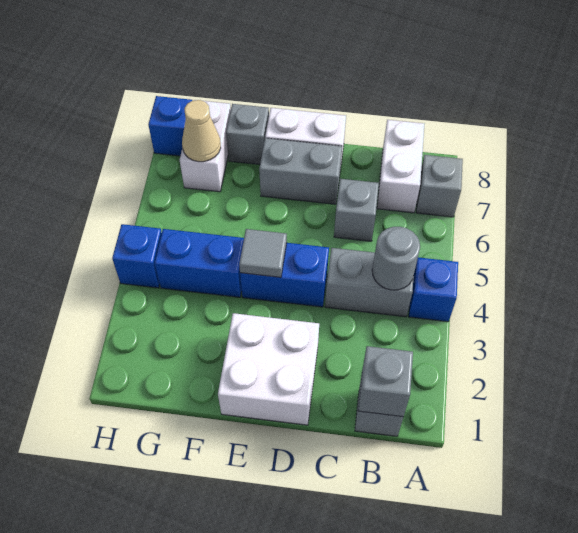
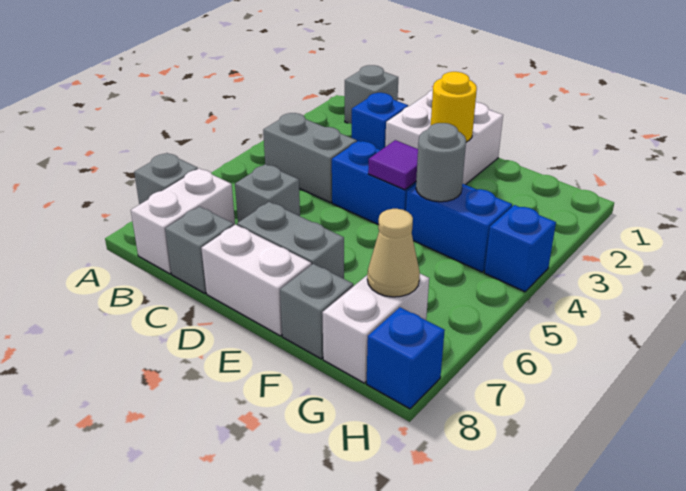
blue 1x1 brick [409,257,458,322] -> blue 1x1 brick moved to [352,93,408,150]
grey 1x1 brick [358,346,413,417] -> grey 1x1 brick moved to [165,206,234,293]
grey 1x1 round brick [372,227,420,290] -> grey 1x1 round brick moved to [416,123,466,202]
none -> yellow 1x1 round brick [431,72,477,142]
grey 1x1 tile [239,229,287,277] -> purple 1x1 tile [368,140,418,190]

